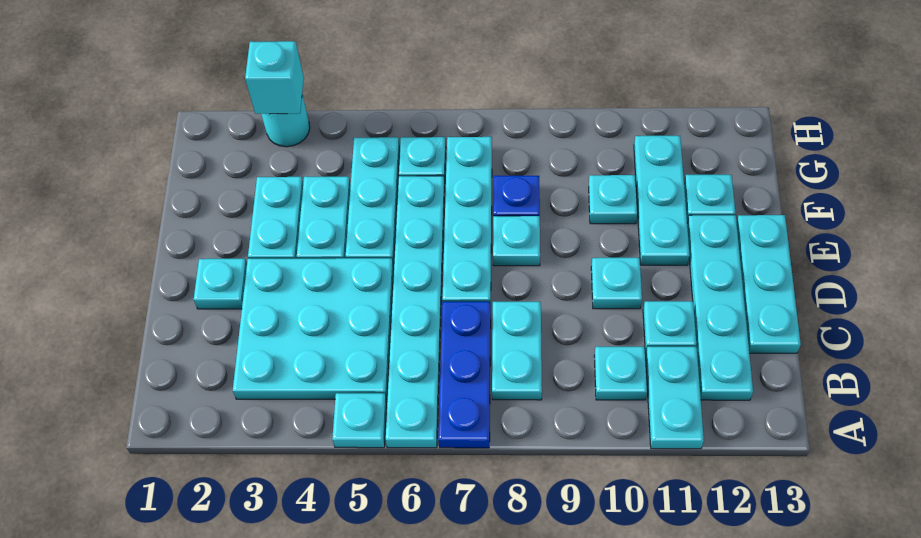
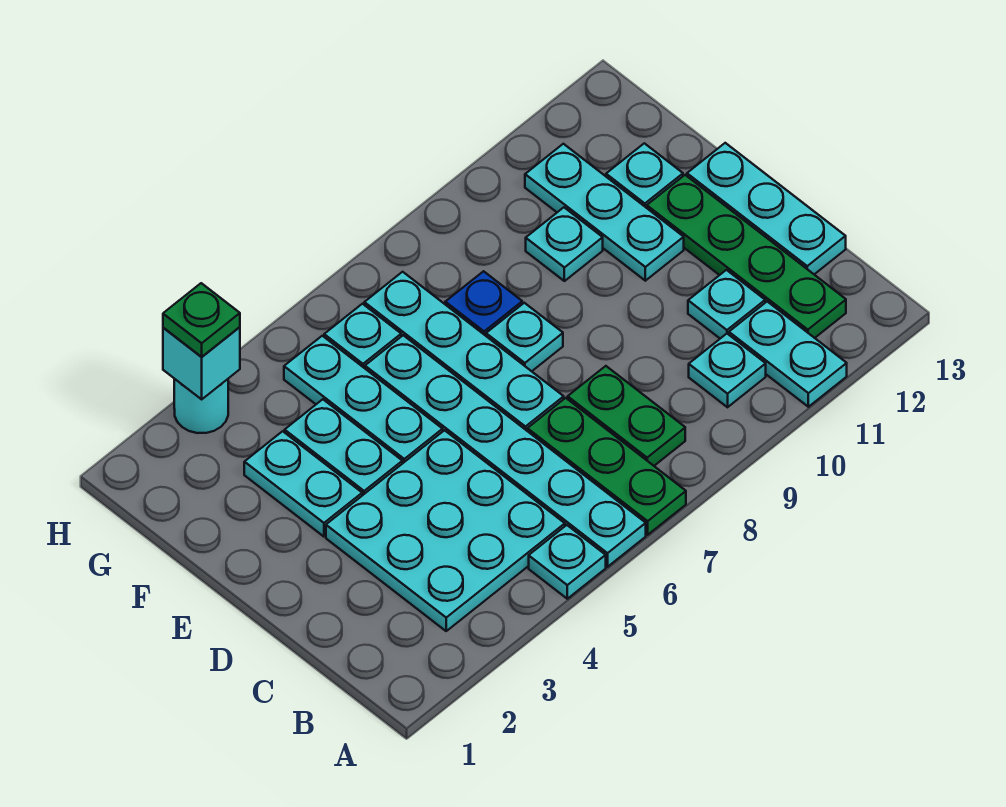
blue 1x3 plate [438,302,491,448] -> green 1x3 plate [527,398,686,535]
cyan 1x2 plate [492,302,542,400] -> green 1x2 plate [568,366,685,466]
cyan 1x4 plate [687,215,753,400] -> green 1x4 plate [647,175,846,338]
cyan 1x1 plate [194,259,247,309] -> none
cyan 1x1 plate [591,258,642,309] -> none
none -> green 1x1 plate [163,283,240,357]

